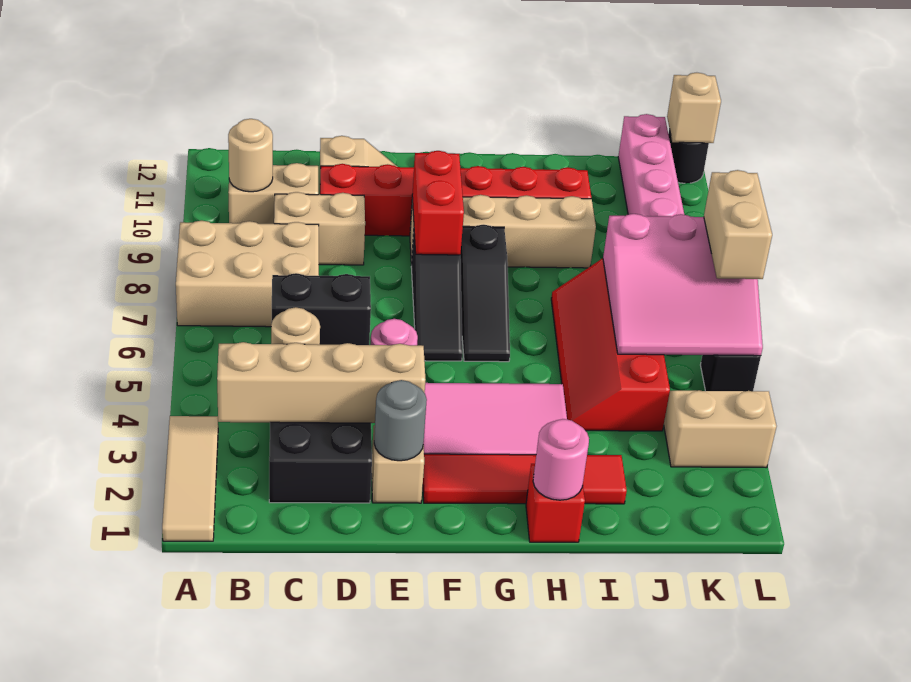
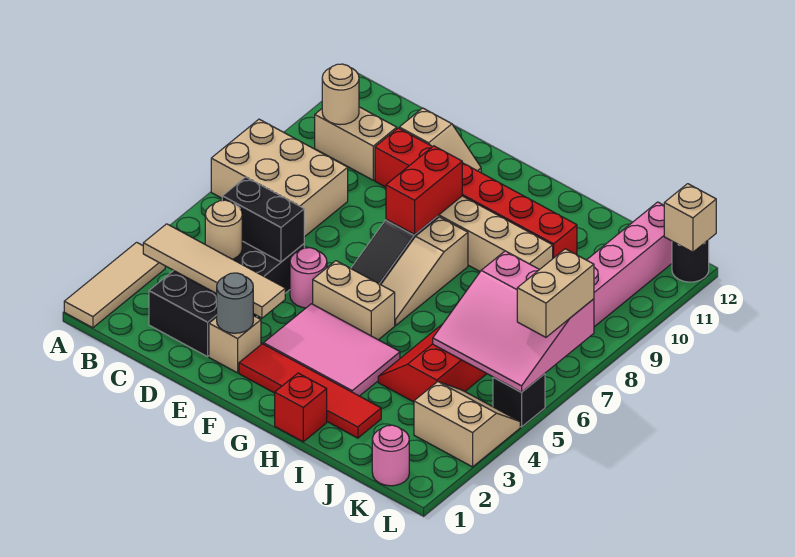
tan 1x4 brick [217,342,426,423] -> tan 1x4 tile [143,224,285,318]
tan 1x2 brick [274,192,365,265] -> tan 1x2 brick moved to [313,261,395,340]
black 1x3 slope [460,225,510,362] -> tan 1x3 slope [381,217,468,325]
pink 1x1 round brick [533,419,589,500] -> pink 1x1 round brick moved to [372,425,409,486]

